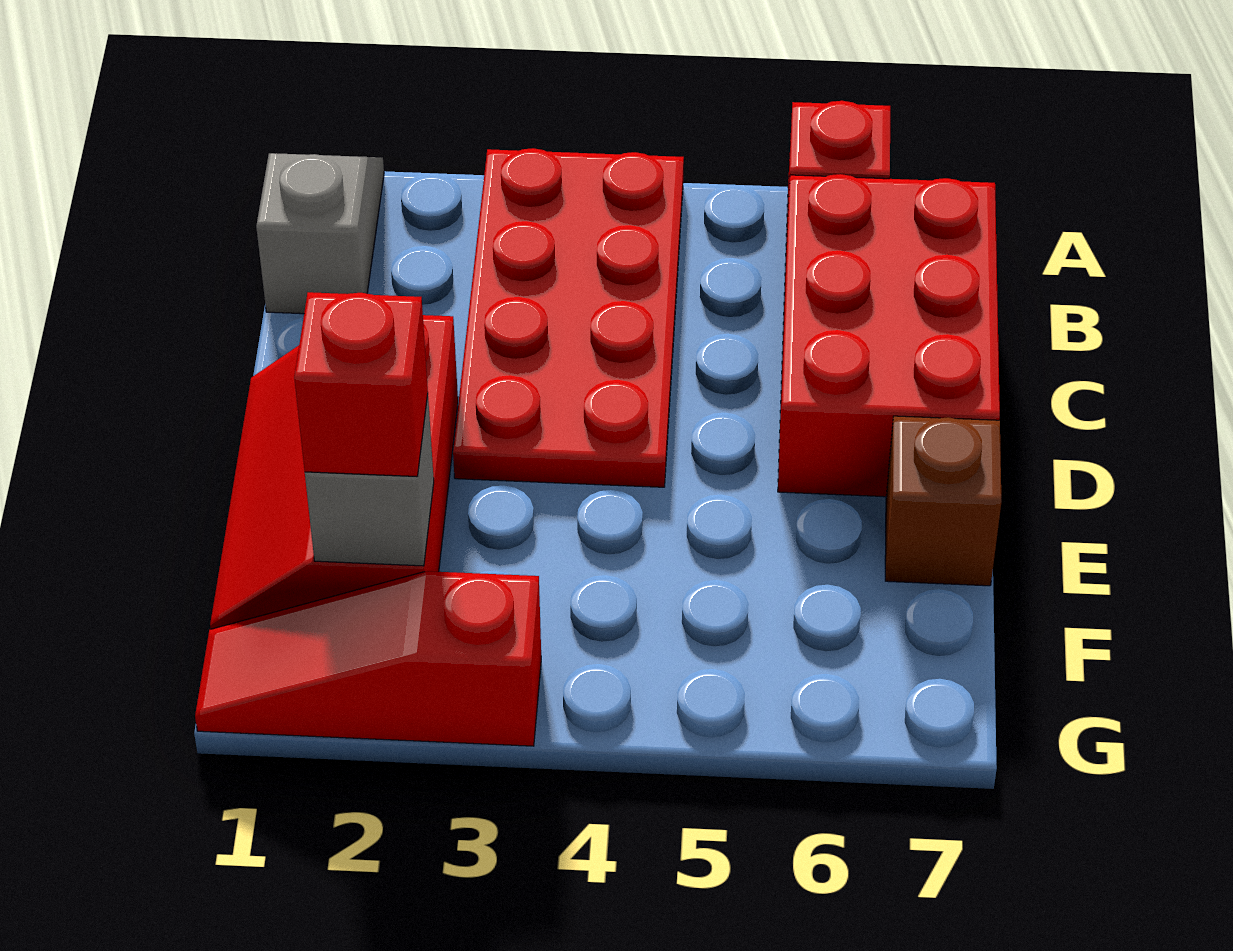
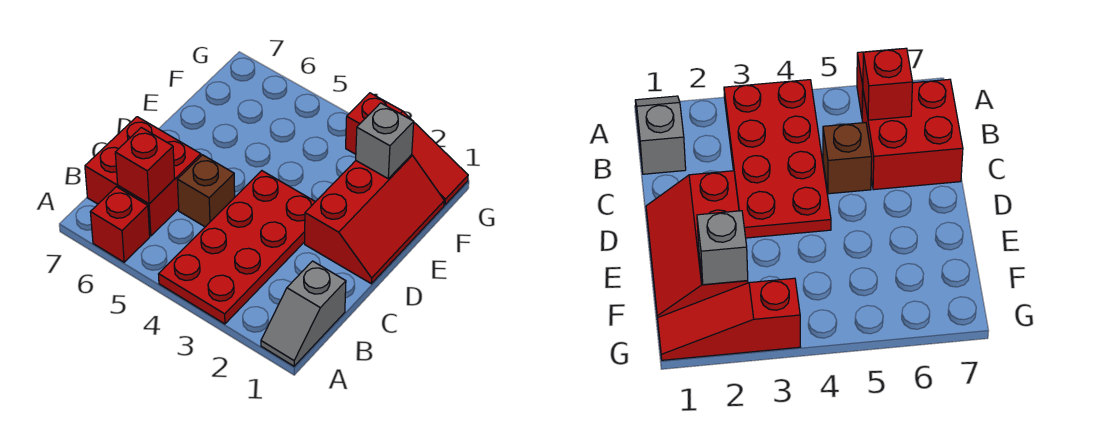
red 2x3 brick [778,174,1000,497] -> red 2x2 brick [85,117,201,236]
brown 1x1 brick [885,416,1001,586] -> brown 1x1 brick moved to [177,155,235,227]
red 1x1 brick [294,292,428,477] -> red 1x1 brick moved to [115,128,175,204]

